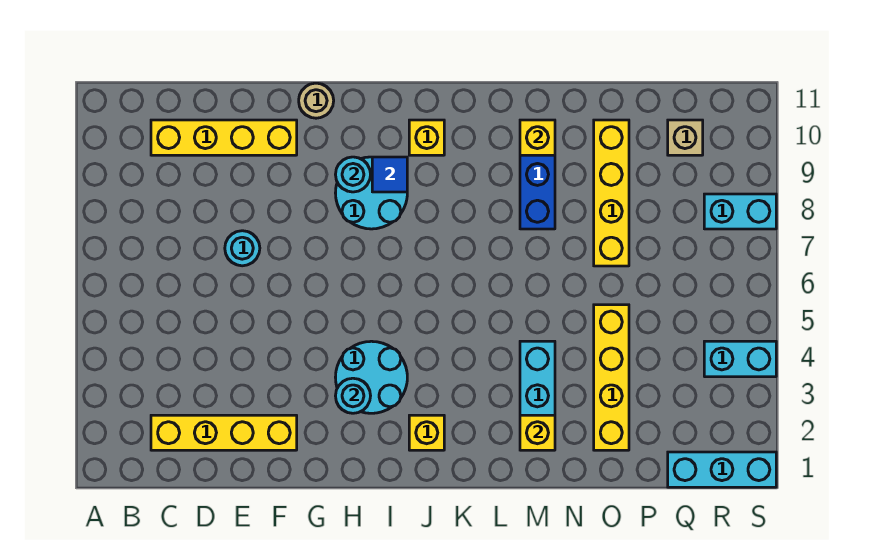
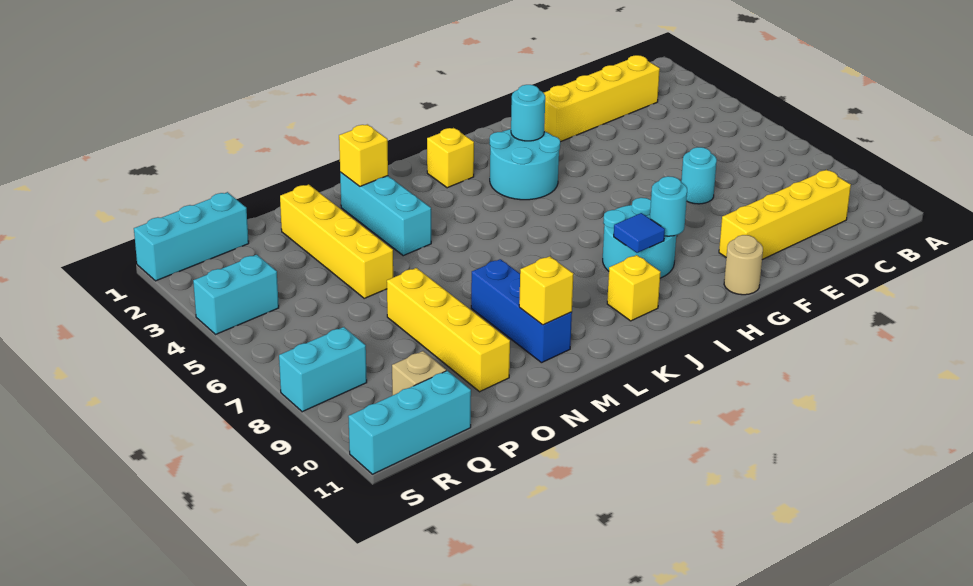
none -> cyan 1x3 brick [348,371,471,474]

